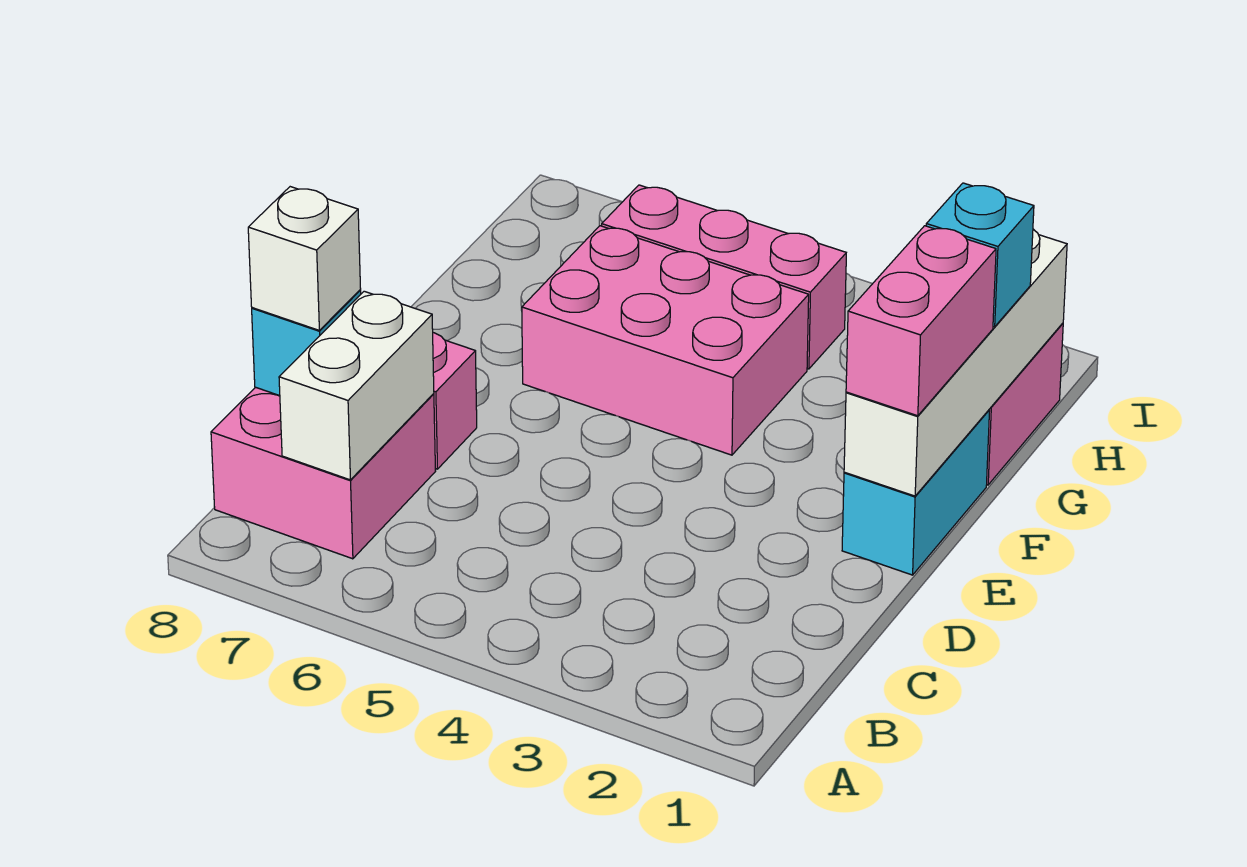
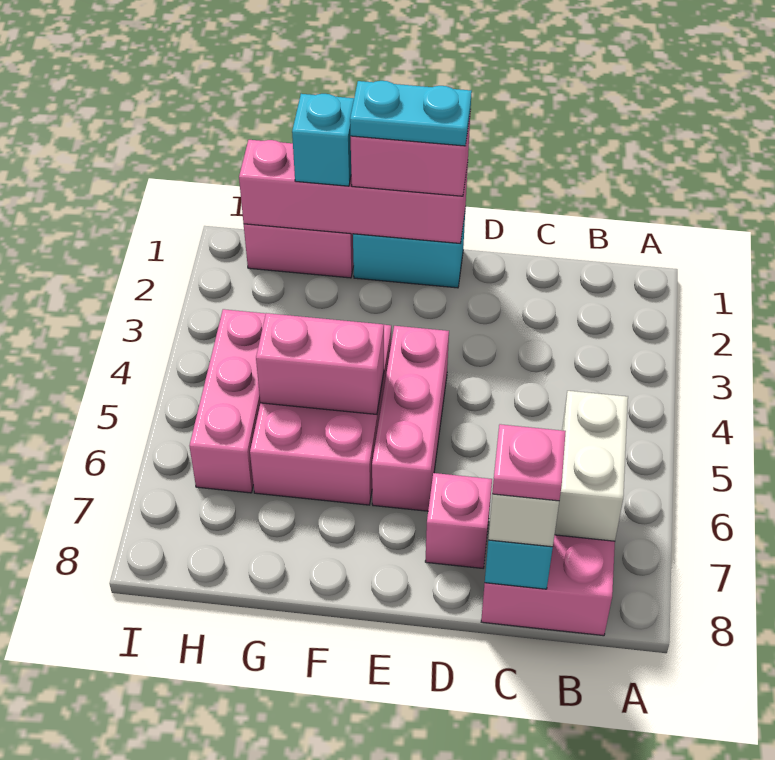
white 1x2 brick [279,291,434,480] -> white 1x2 brick turned to [555,391,628,541]
none -> pink 1x1 plate [492,424,566,501]
white 1x4 brick [844,229,1067,496] -> pink 1x4 brick [239,140,468,244]
none -> cyan 1x2 plate [350,81,472,146]
none -> pink 1x3 brick [372,326,449,511]
none -> pink 1x2 brick [256,313,384,414]

